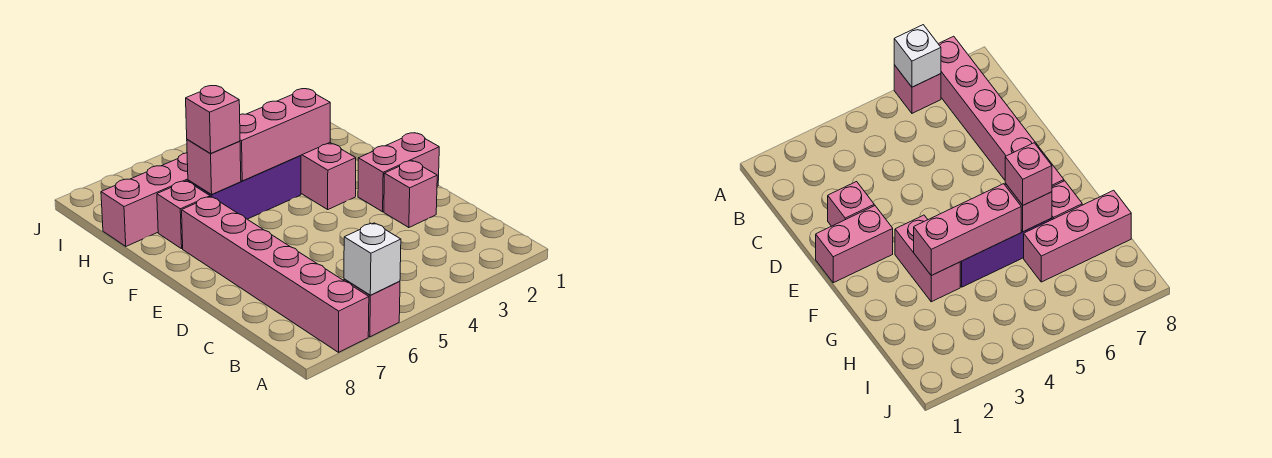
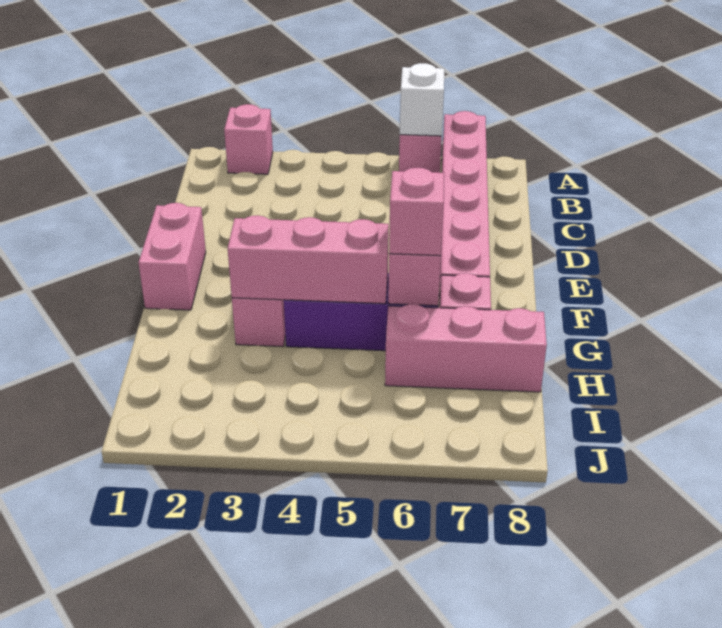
pink 1x1 brick [384,161,437,228] -> pink 1x1 brick moved to [224,104,273,174]
pink 1x2 brick [358,133,439,212] -> pink 1x2 brick turned to [138,203,206,310]

